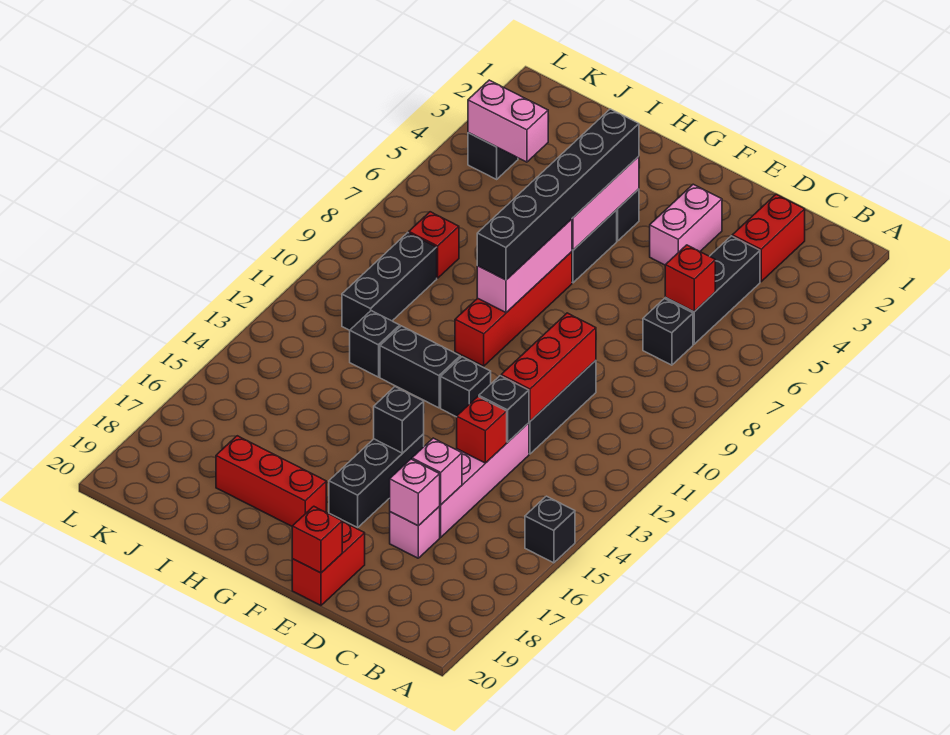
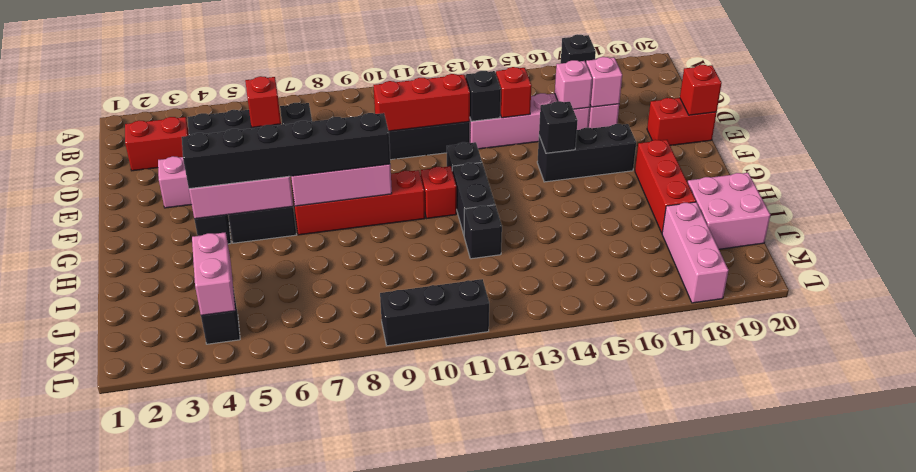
black 1x1 brick [525,496,575,563] -> black 1x1 brick moved to [561,34,596,63]
none -> pink 2x2 brick [688,173,770,249]
red 1x1 brick [409,212,459,278] -> red 1x1 brick moved to [421,166,456,218]
black 1x3 brick [342,233,437,330] -> black 1x3 brick moved to [380,279,489,346]
none -> pink 1x3 brick [662,202,729,303]

